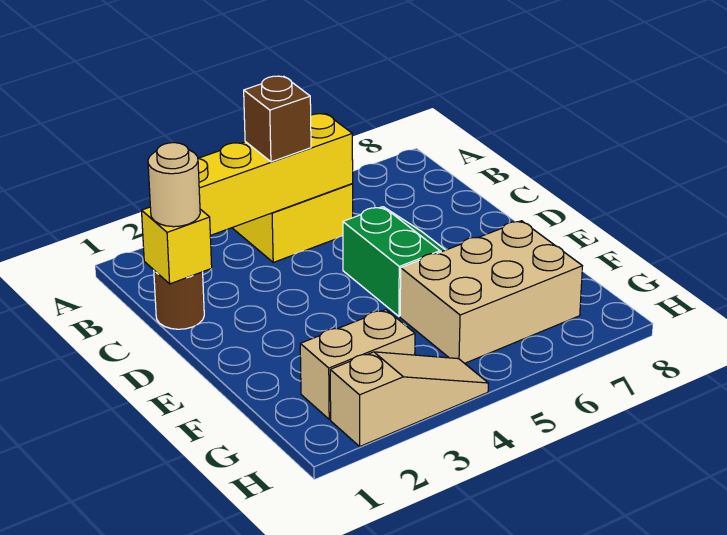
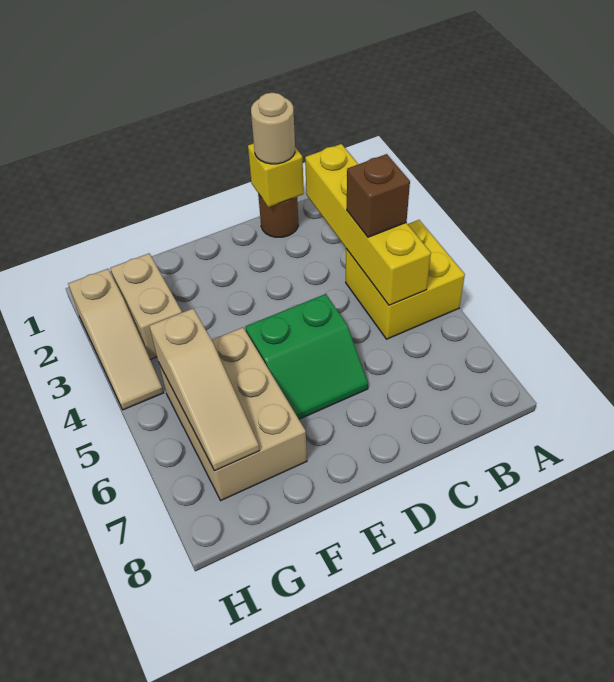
none -> tan 1x3 slope [149,308,259,471]

